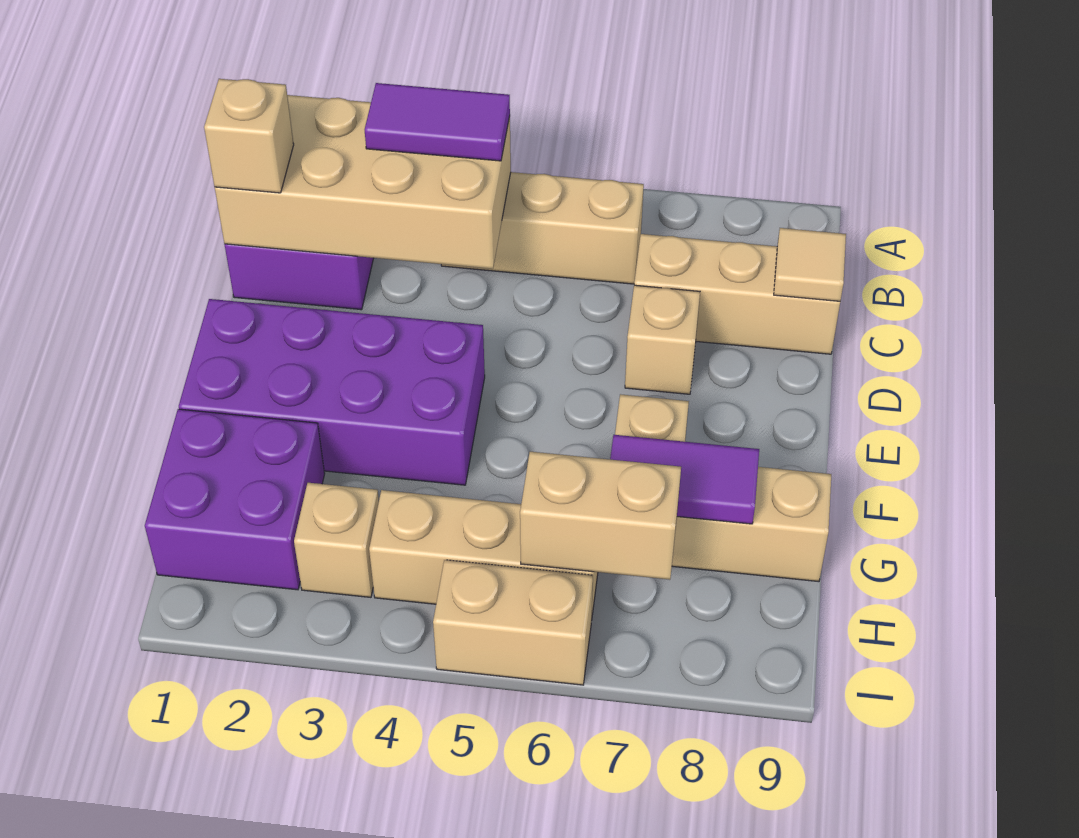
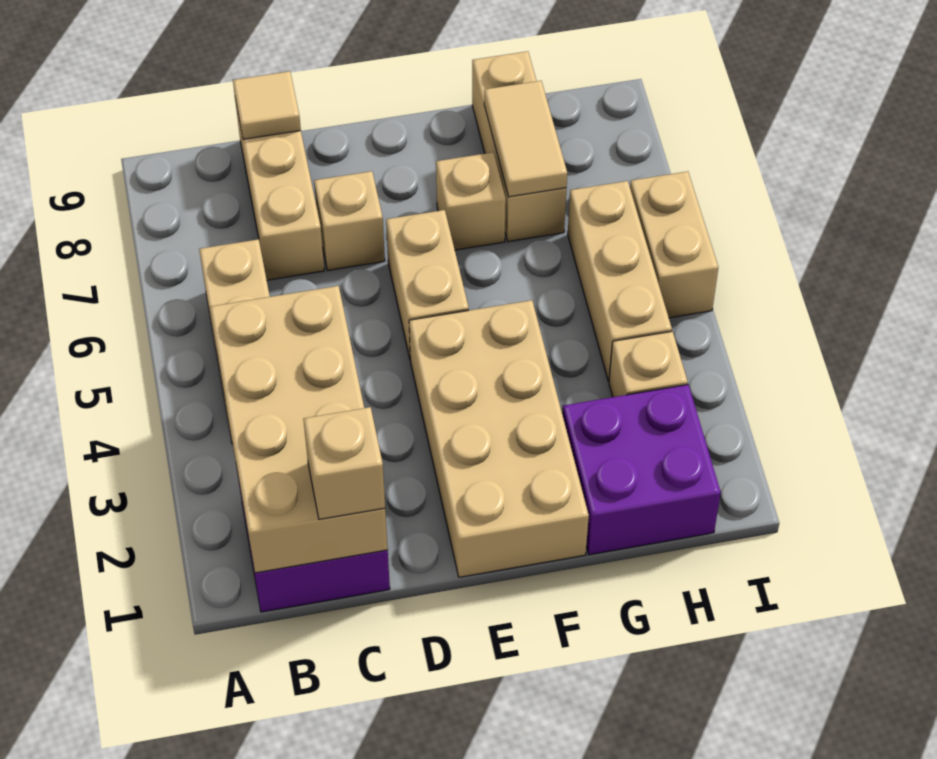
purple 1x2 tile [365,83,510,161] -> none
purple 2x4 brick [179,299,485,485] -> tan 2x4 brick [409,300,589,577]
purple 1x2 tile [610,435,759,524] -> tan 1x2 tile [484,81,567,197]
tan 1x2 brick [520,452,681,580] -> tan 1x2 brick moved to [386,210,469,358]

